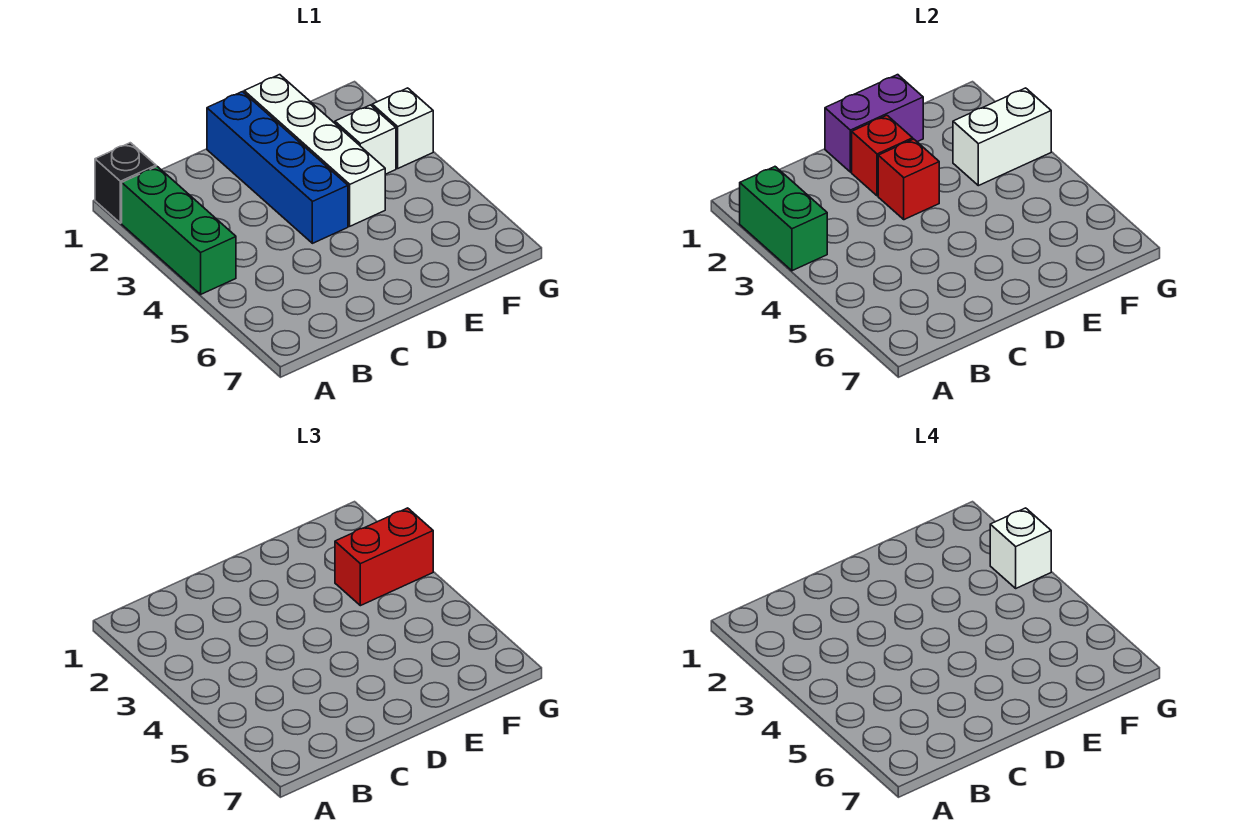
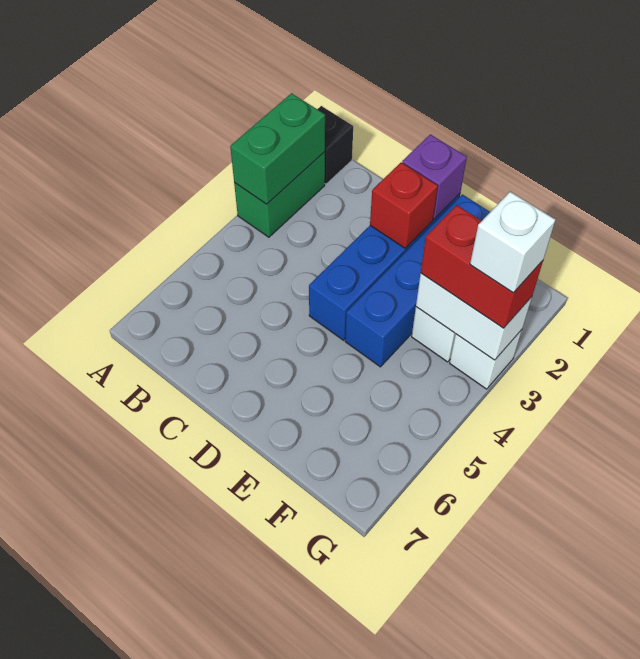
green 1x3 brick [122,167,236,294] -> green 1x2 brick [234,152,325,237]
purple 1x2 brick [825,75,923,172] -> purple 1x1 brick [402,134,467,219]
red 1x1 brick [878,139,939,220] -> none
white 1x4 brick [244,75,385,226] -> blue 1x4 brick [345,194,490,367]

